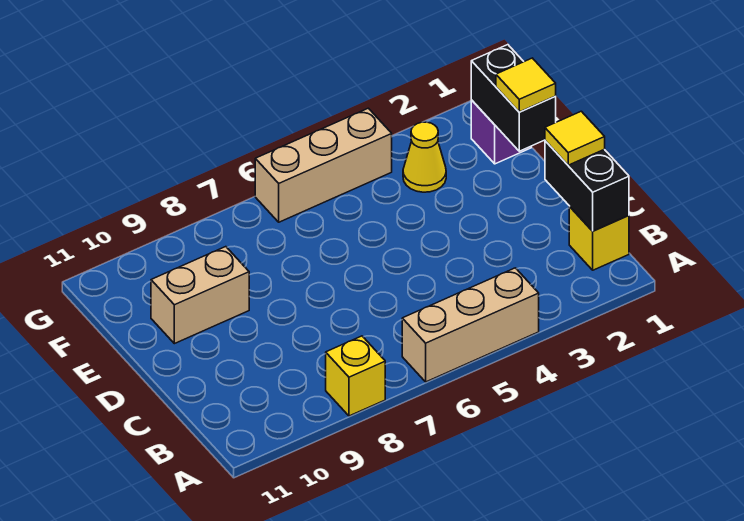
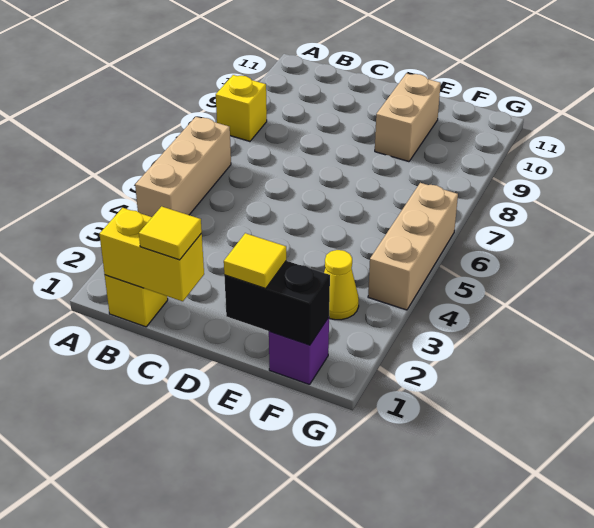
black 1x2 brick [545,141,629,231] -> yellow 1x2 brick [100,208,204,301]

